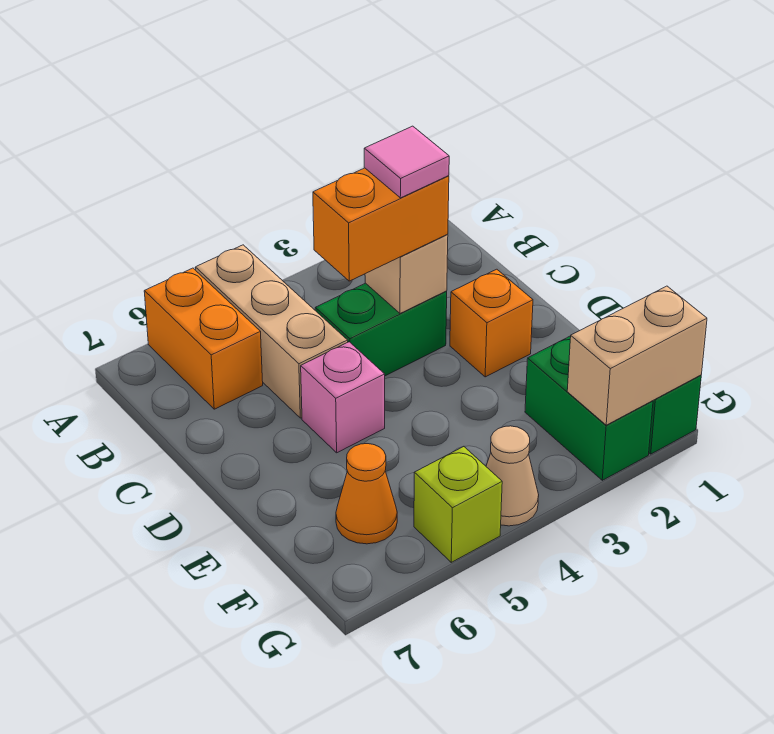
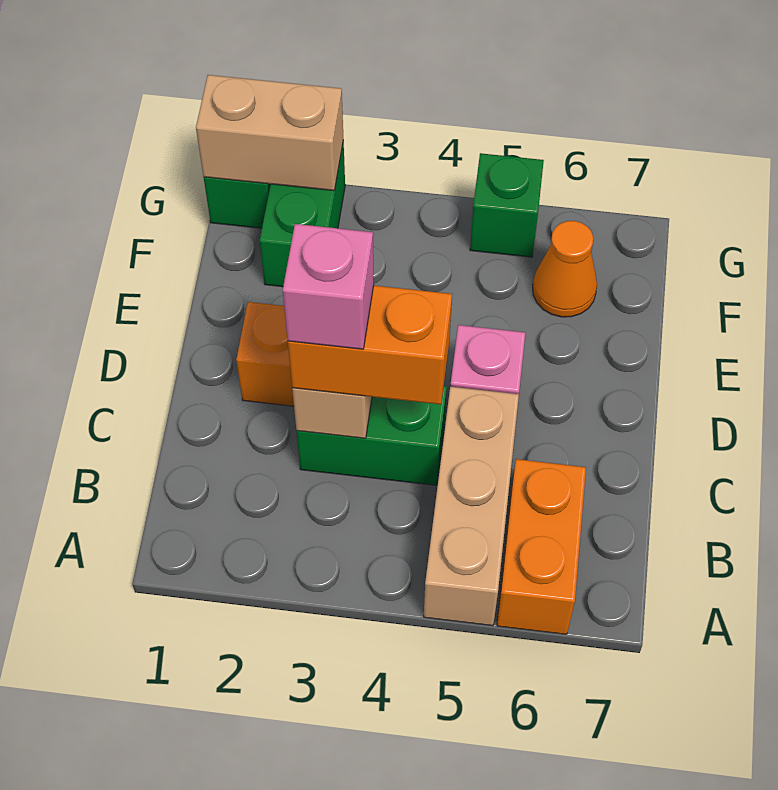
pink 1x1 tile [364,126,449,198] -> pink 1x1 brick [283,224,374,349]
tan 1x1 cone [486,426,539,526] -> none
lime 1x1 brick [414,446,502,562] -> green 1x1 brick [470,153,544,257]

